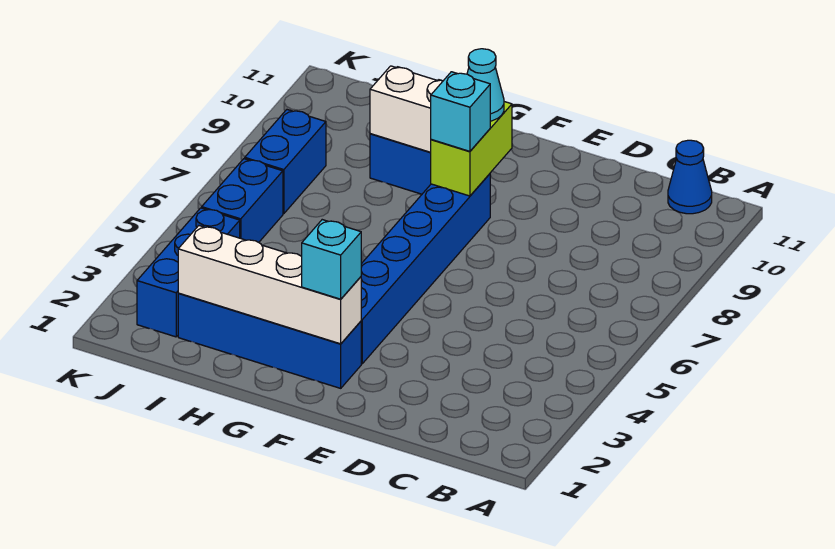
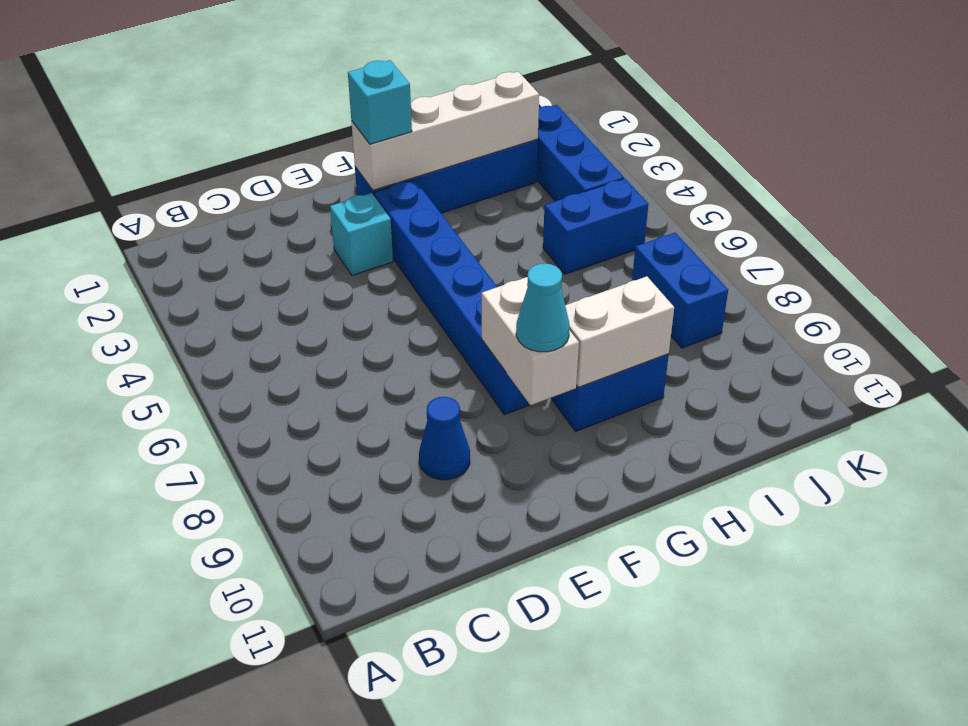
blue 1x1 cone [668,140,712,214] -> blue 1x1 cone moved to [419,397,470,480]
lime 1x2 brick [431,102,512,196] -> white 1x2 brick [482,277,579,405]
cyan 1x1 brick [431,72,490,151] -> cyan 1x1 brick moved to [330,193,393,275]
blue 1x2 brick [202,159,283,242] -> blue 1x2 brick turned to [543,179,648,274]

